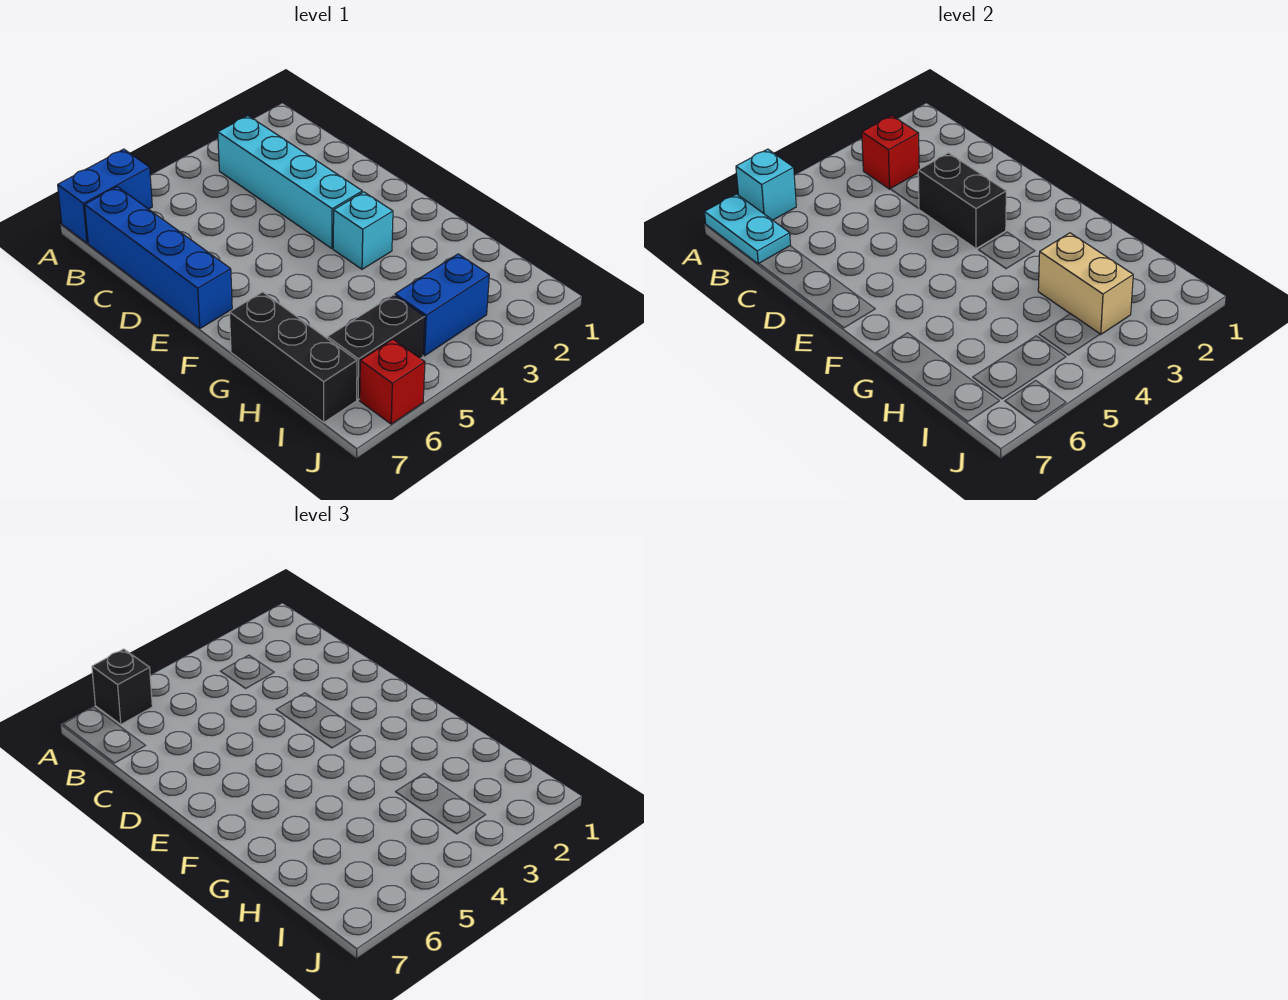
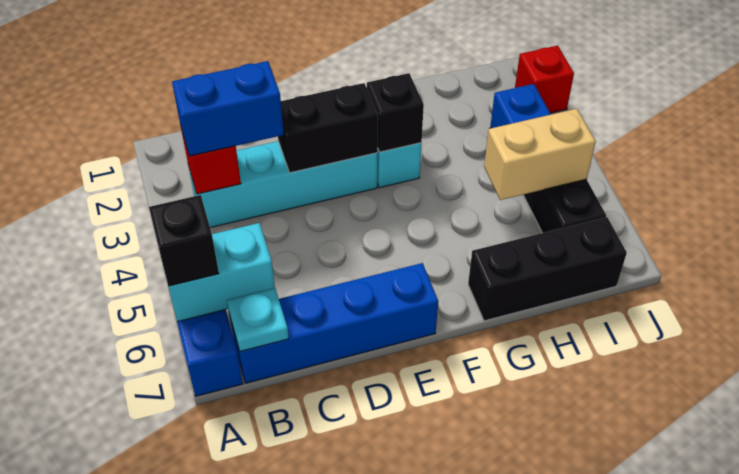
cyan 1x1 brick [736,149,796,220] -> cyan 1x2 brick [168,223,275,322]
cyan 1x2 plate [705,194,791,264] -> cyan 1x1 plate [227,288,289,351]
none -> blue 1x2 brick [172,61,284,156]
none -> black 1x1 brick [367,73,424,152]
tan 1x2 brick [1038,233,1133,334] -> tan 1x2 brick moved to [484,109,596,200]
red 1x1 brick [360,339,425,424] -> red 1x1 brick moved to [515,46,574,113]

